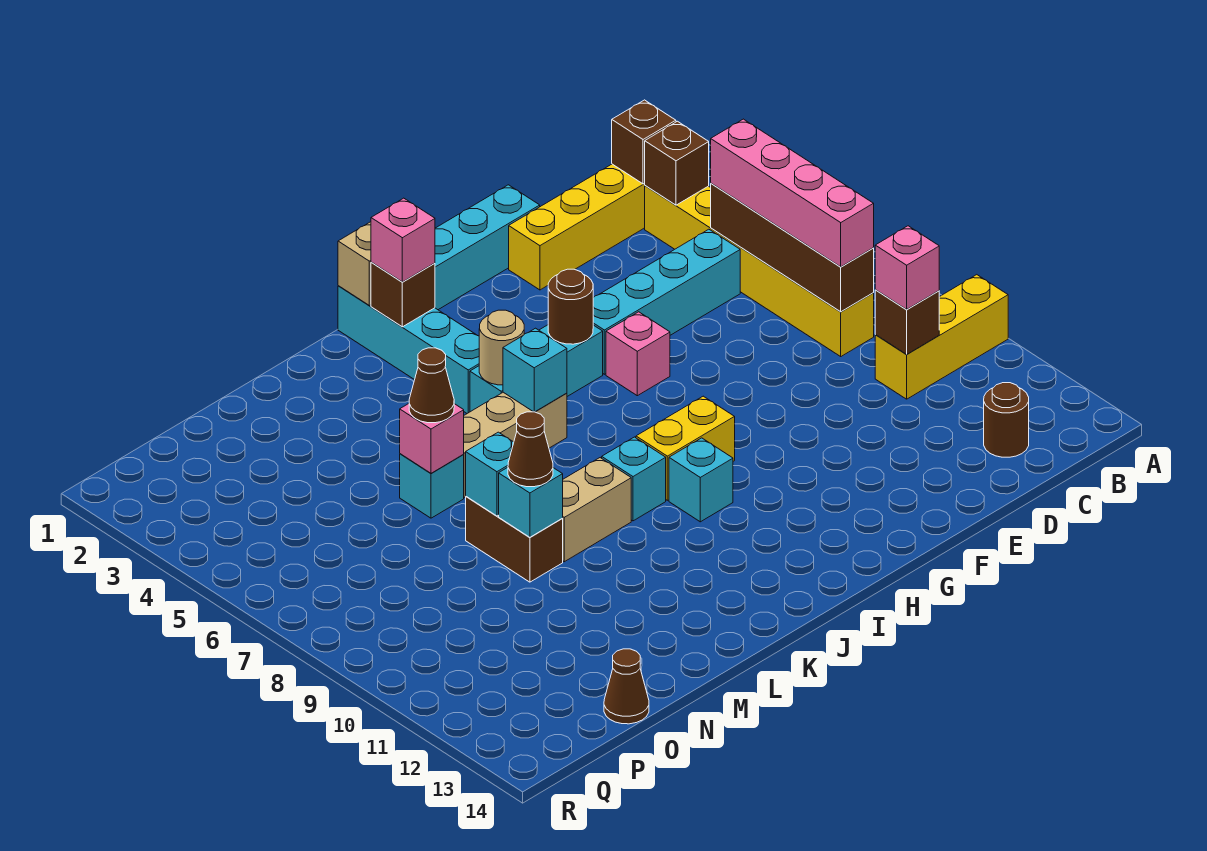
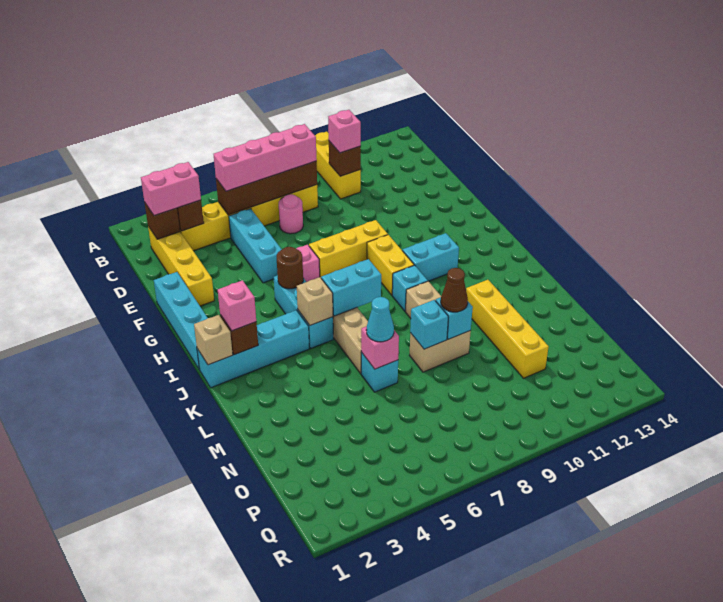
none -> pink 1x2 brick [141,162,201,216]
brown 1x1 round brick [984,383,1029,457] -> none
cyan 1x4 brick [593,229,740,374] -> cyan 1x3 brick [229,209,282,283]
none -> pink 1x1 round brick [279,194,303,234]
none -> yellow 1x3 brick [309,220,388,277]
cyan 1x1 brick [669,438,733,522] -> cyan 1x2 brick [402,233,459,281]
tan 1x1 round brick [479,310,524,385] -> tan 1x1 brick [297,277,333,325]
cyan 1x1 brick [503,328,567,412] -> cyan 1x2 brick [321,259,381,316]
none -> yellow 1x4 brick [466,280,549,378]
brown 1x1 cone [409,348,454,423] -> cyan 1x1 cone [366,297,394,342]
brown 1x2 brick [466,497,563,582] -> tan 1x2 brick [410,331,471,372]
brown 1x1 cone [604,649,649,724] -> none

